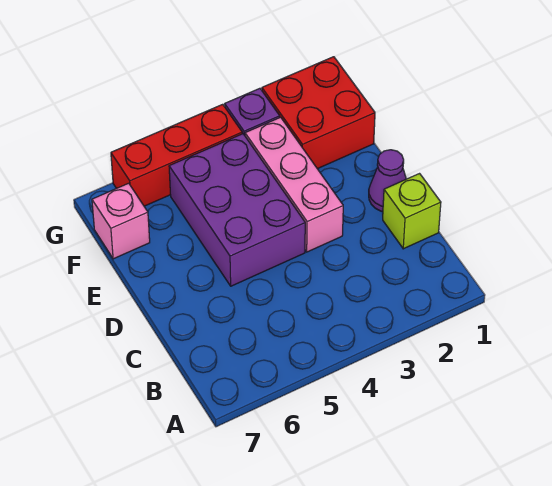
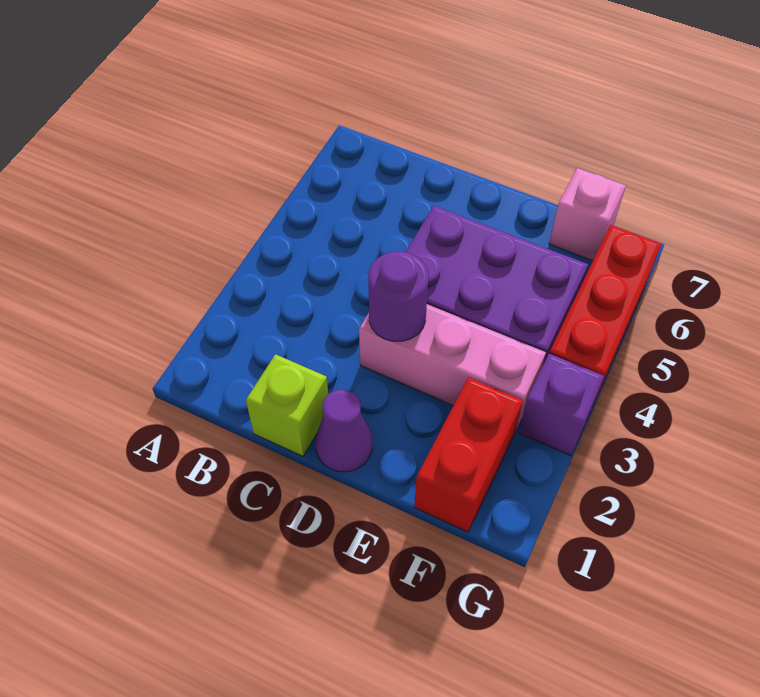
none -> purple 1x1 round brick [368,252,428,341]
red 2x2 brick [262,57,375,169] -> red 1x2 brick [414,377,523,532]

